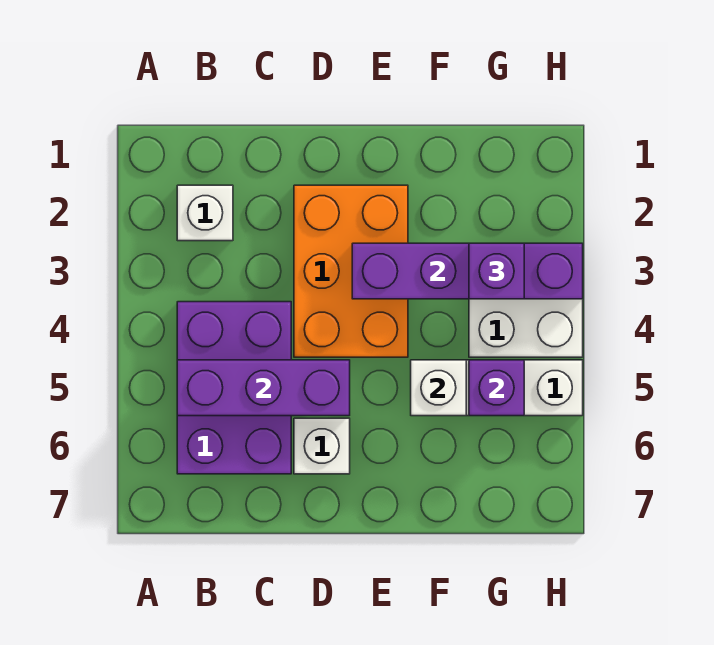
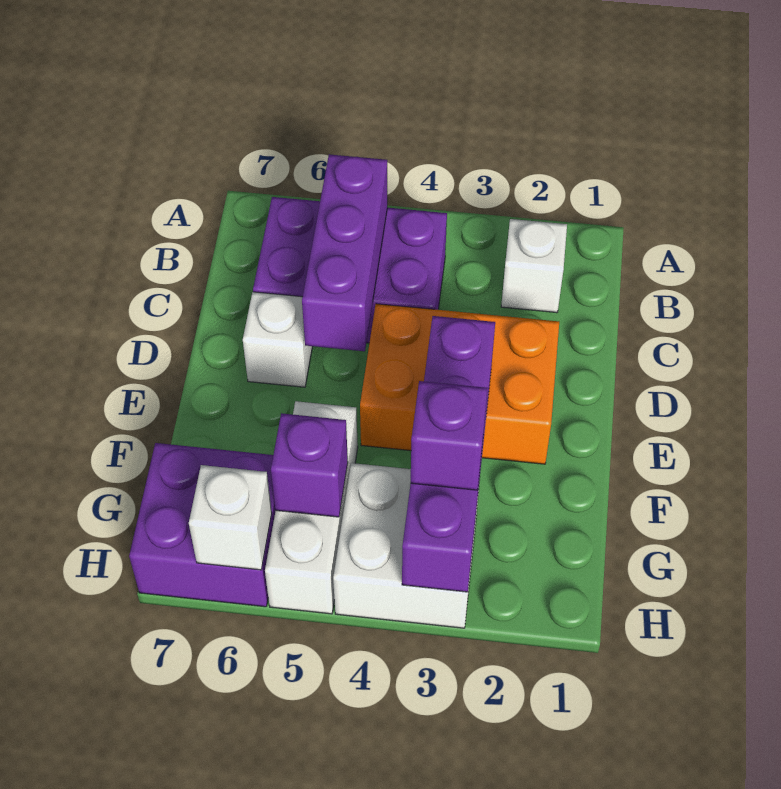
white 1x1 brick [411,360,466,416] -> white 1x1 brick moved to [189,465,272,570]
none -> purple 2x2 brick [129,443,276,607]

